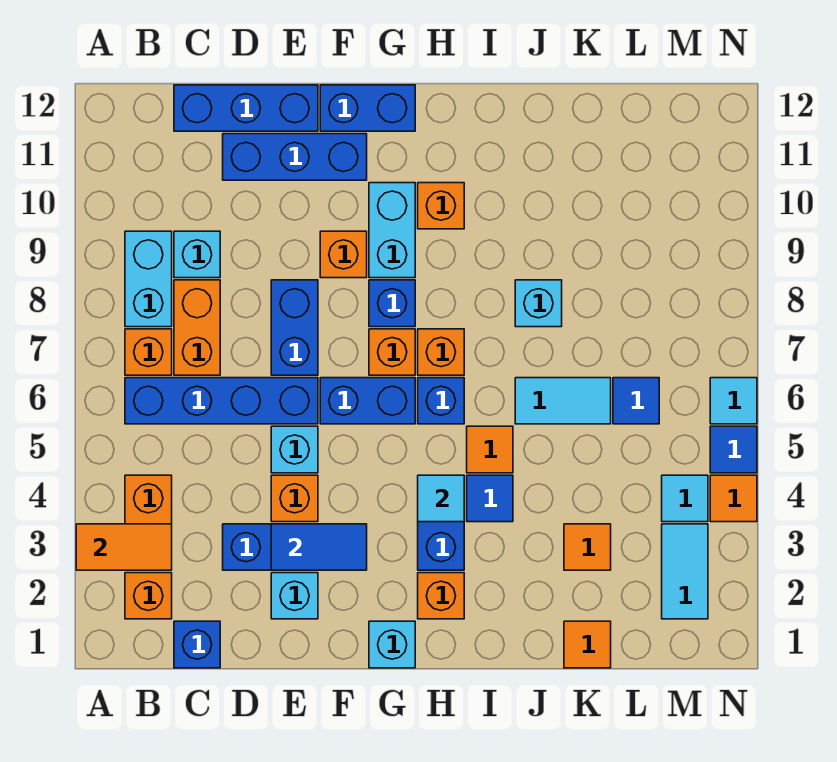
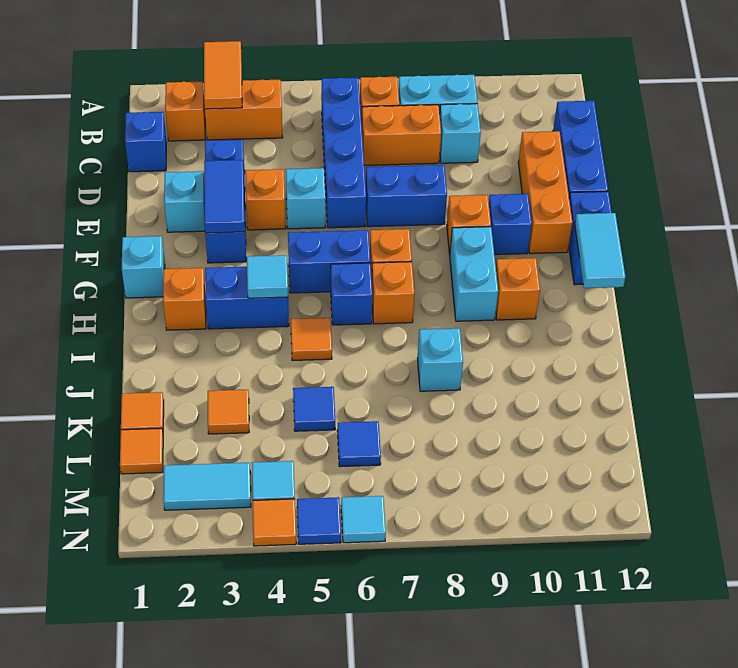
blue 1x3 brick [223,134,367,180] -> orange 1x3 brick [518,131,572,254]
blue 1x2 brick [320,378,415,424] -> blue 1x2 brick turned to [288,230,370,293]
blue 1x1 brick [369,280,415,327] -> blue 1x1 brick moved to [489,194,532,255]
cyan 1x2 brick [369,183,415,278] -> cyan 1x2 brick turned to [450,227,498,321]
blue 1x1 tile [467,475,513,522] -> blue 1x1 tile moved to [293,387,335,431]
cyan 1x2 tile [515,378,611,424] -> cyan 1x2 tile moved to [575,213,625,288]
none -> orange 1x1 tile [120,428,163,474]

